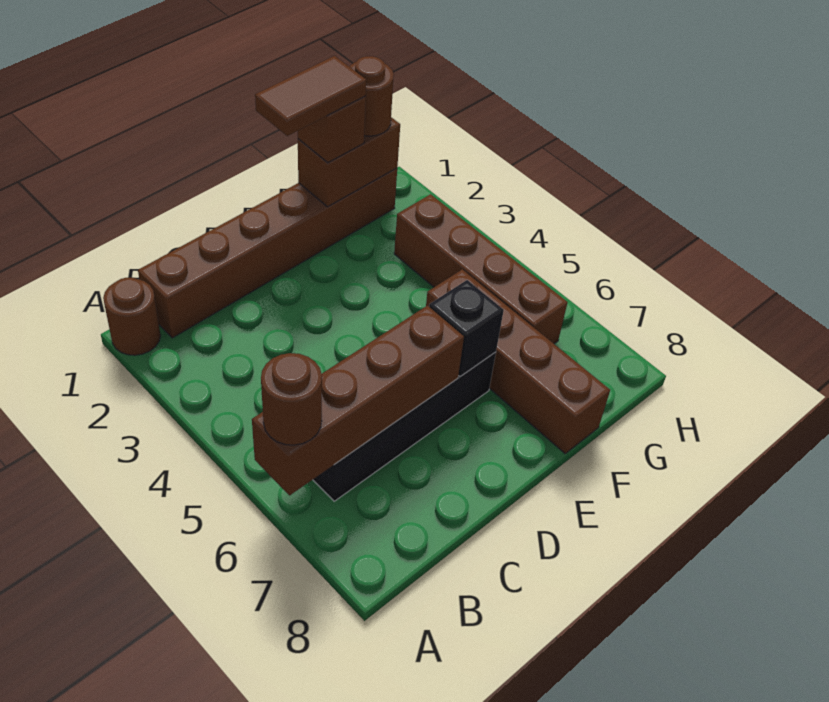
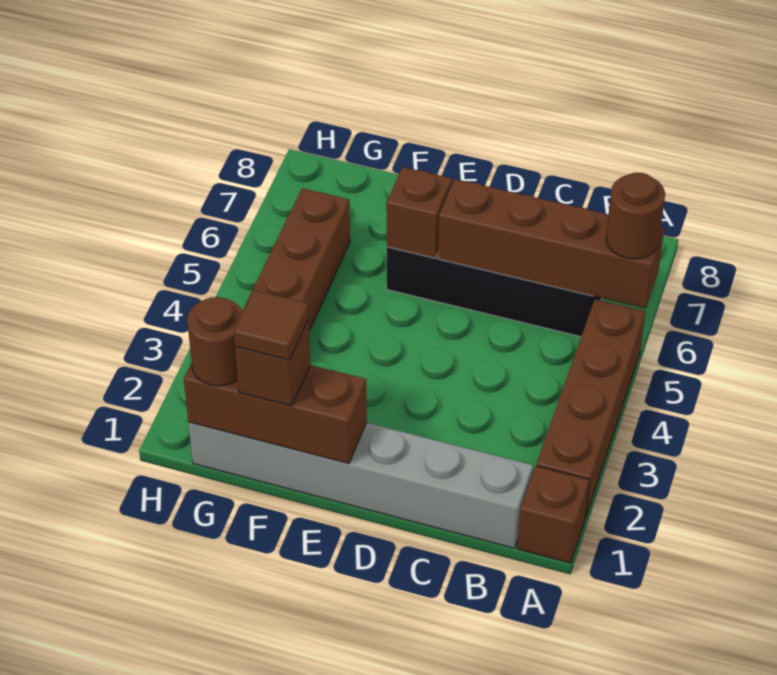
brown 1x1 round brick [103,278,161,355] -> brown 1x1 brick [518,466,589,563]
brown 1x6 brick [138,168,397,338] -> grey 1x6 brick [188,422,533,548]
brown 1x2 tile [255,56,366,136] -> brown 1x1 tile [234,290,309,360]
black 1x1 brick [429,280,504,377] -> brown 1x1 brick [386,167,452,258]
brown 1x2 brick [298,117,400,207] -> brown 1x3 brick [184,363,367,464]
brown 1x4 brick [426,269,610,454] -> brown 1x4 brick moved to [536,299,645,518]

